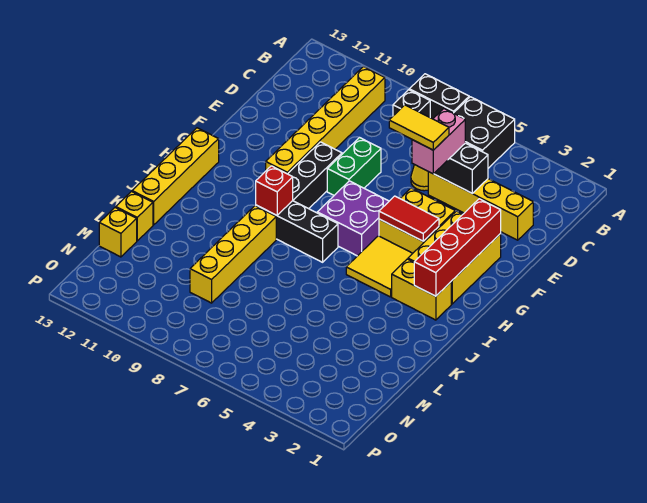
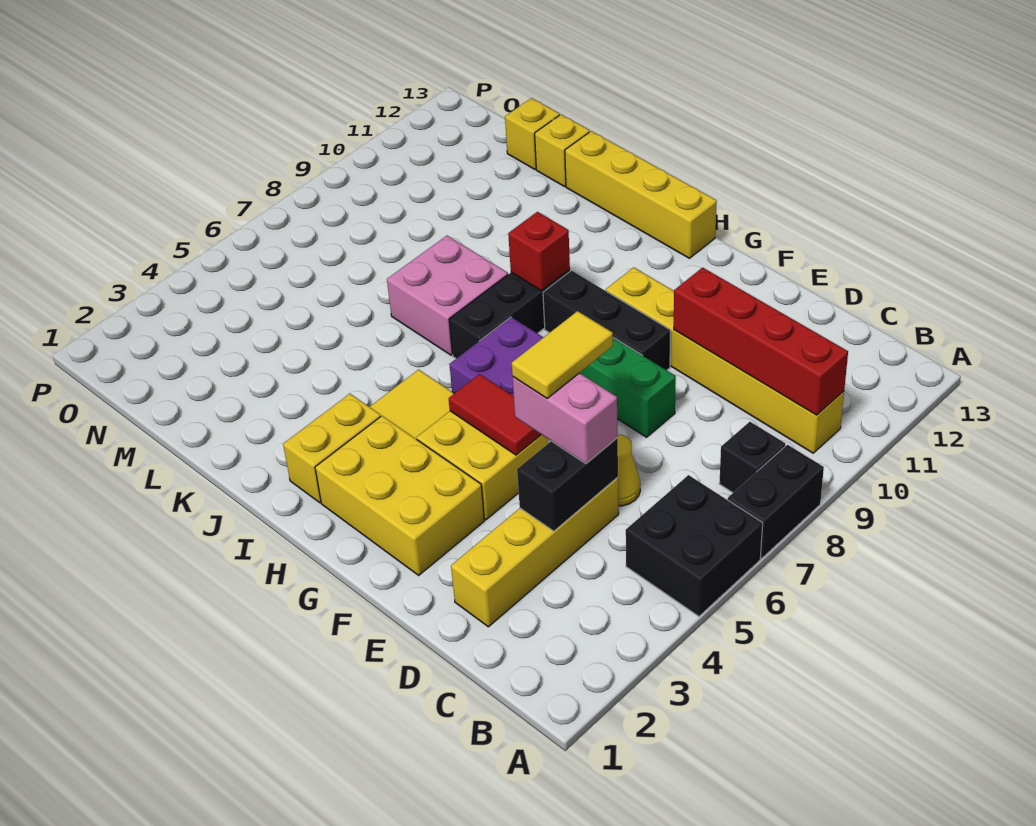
red 1x4 brick [414,199,501,296] -> red 1x4 brick moved to [674,268,848,415]
red 1x2 tile [379,196,439,241] -> red 1x2 tile turned to [449,374,541,455]
none -> pink 2x2 brick [387,236,508,355]
yellow 1x4 brick [190,206,276,303] -> none

